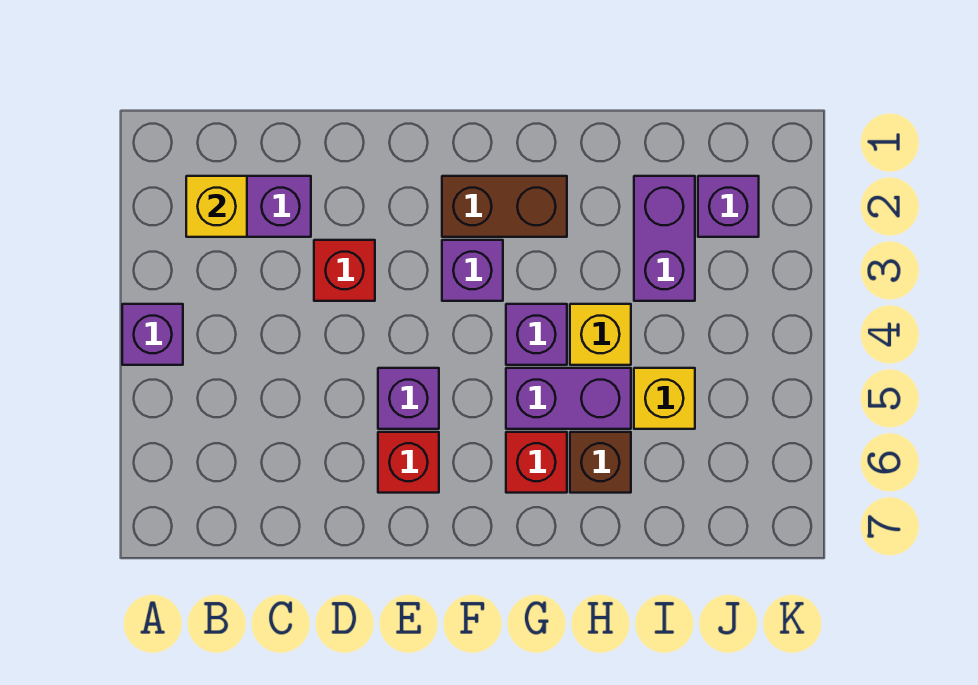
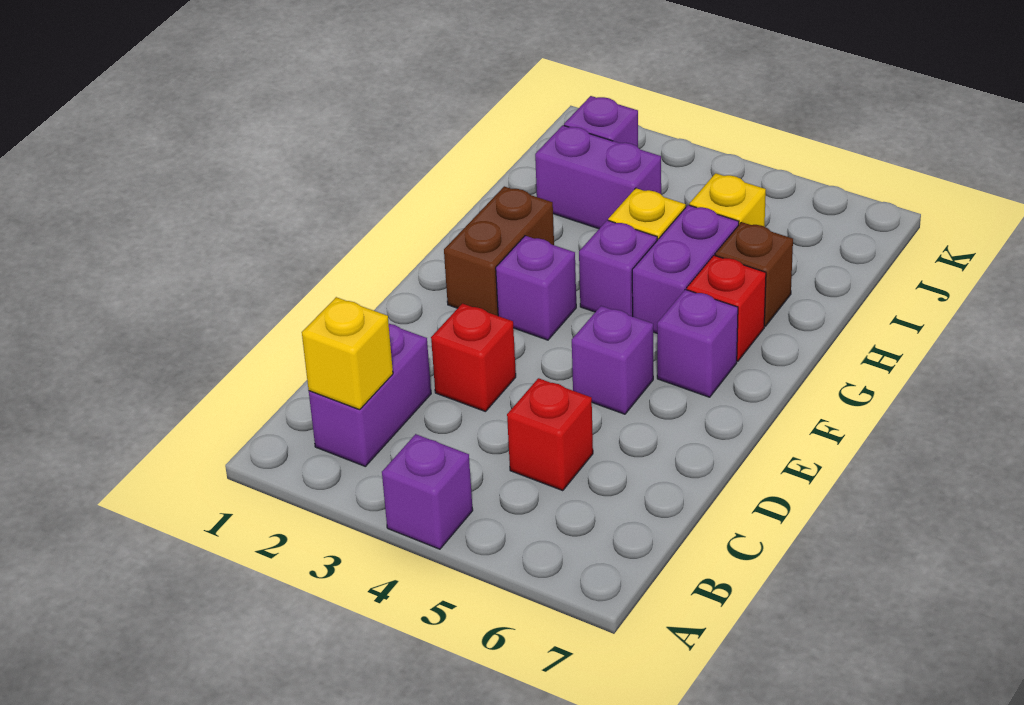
red 1x1 brick [378,432,439,493] -> red 1x1 brick moved to [507,378,593,491]
none -> purple 1x1 brick [657,289,738,397]

